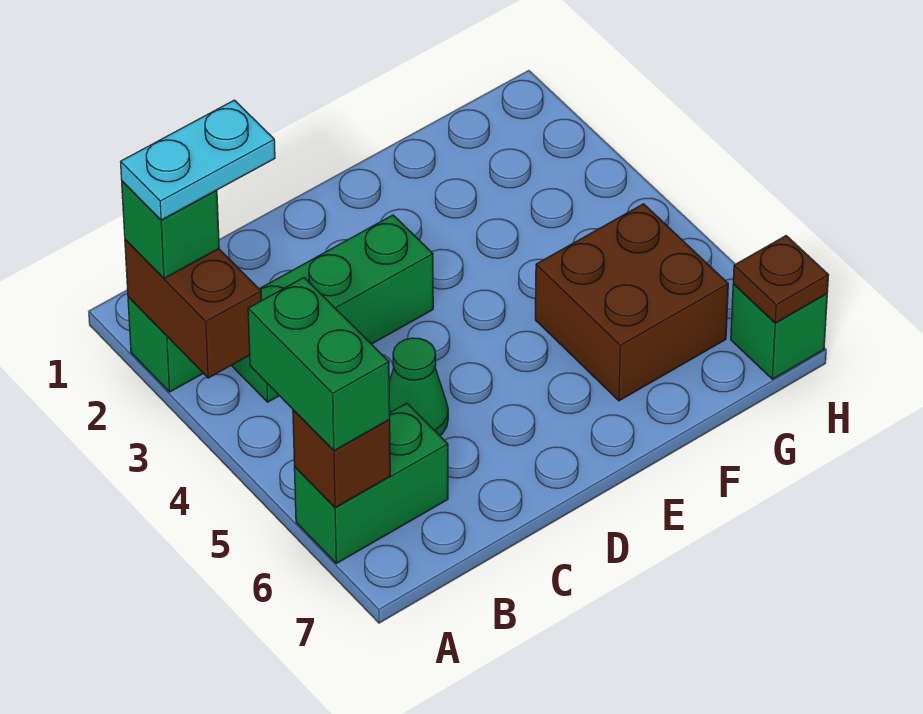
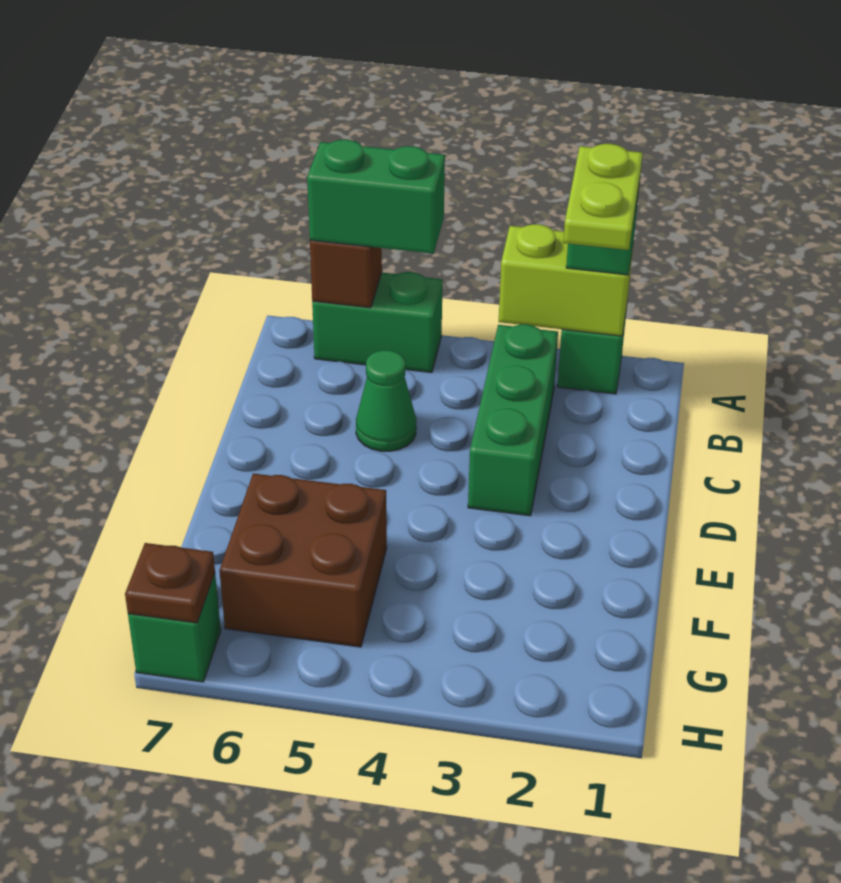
brown 1x2 brick [125,240,261,378] -> lime 1x2 brick [499,224,633,336]
cyan 1x2 plate [121,100,275,220] -> lime 1x2 plate [563,144,643,250]
green 1x2 brick [294,403,448,563] -> green 1x2 brick turned to [312,272,443,373]

